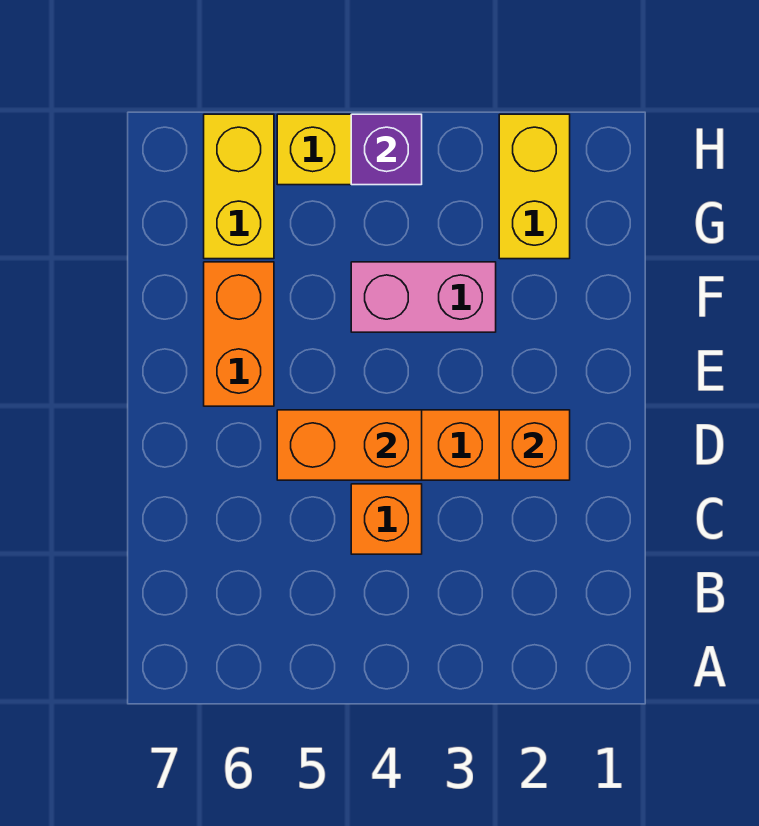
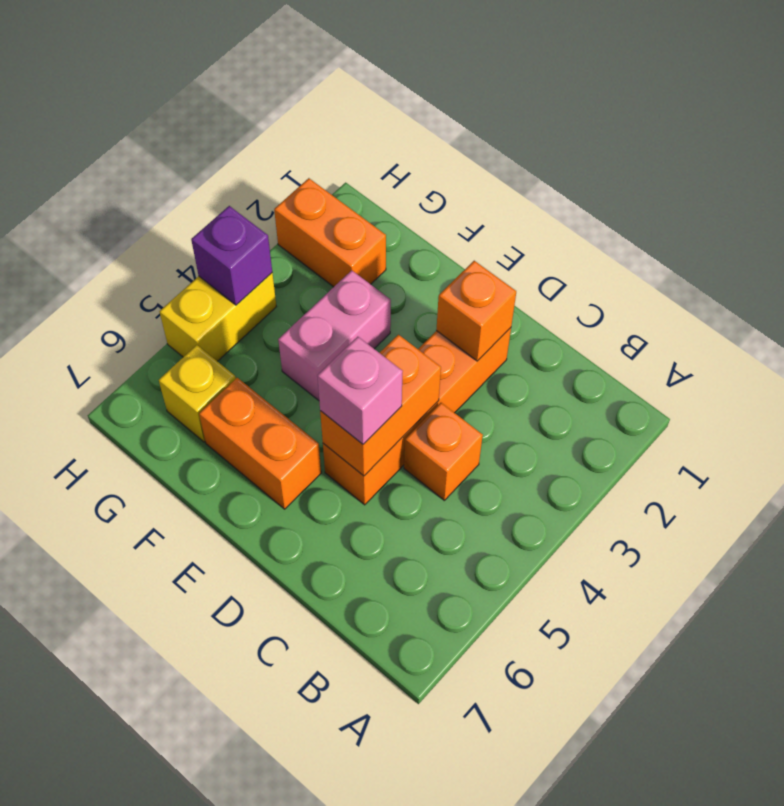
none -> pink 1x1 brick [317,337,403,444]
yellow 1x2 brick [499,114,570,259] -> orange 1x2 brick [274,178,386,287]
yellow 1x2 brick [204,114,274,259] -> yellow 1x1 brick [159,345,236,442]

